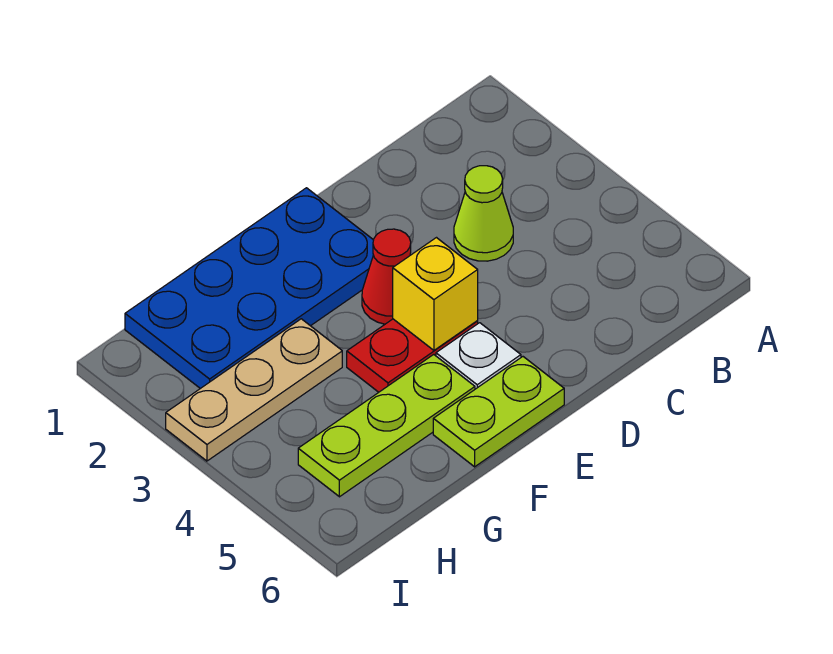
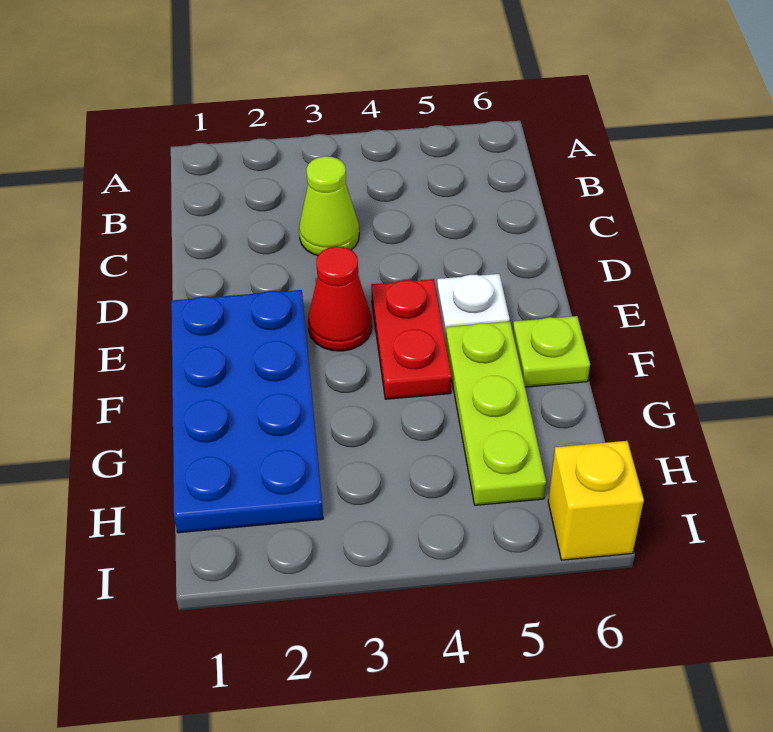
yellow 1x1 brick [393,238,478,350] -> yellow 1x1 brick moved to [548,441,644,560]
lime 1x2 plate [433,357,564,467] -> lime 1x1 plate [513,316,590,387]
tan 1x3 plate [166,319,342,461] -> none

